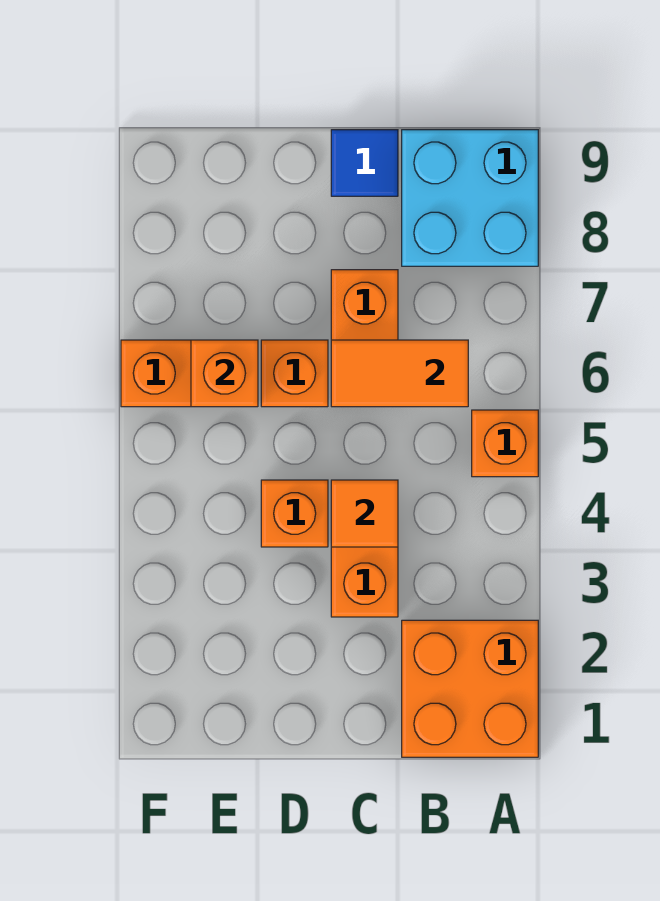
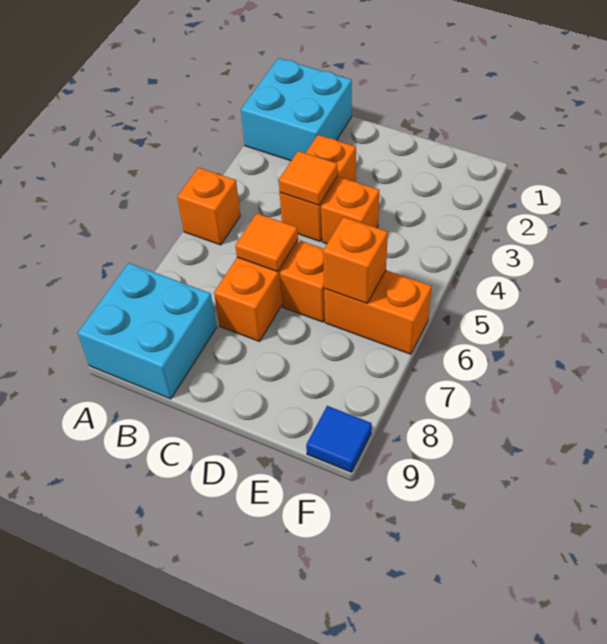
orange 2x2 brick [402,620,538,757] -> cyan 2x2 brick [241,58,352,161]
orange 1x2 tile [331,340,468,407] -> orange 1x1 tile [235,213,298,272]
blue 1x1 tile [331,130,398,196] -> blue 1x1 tile moved to [306,406,372,472]

